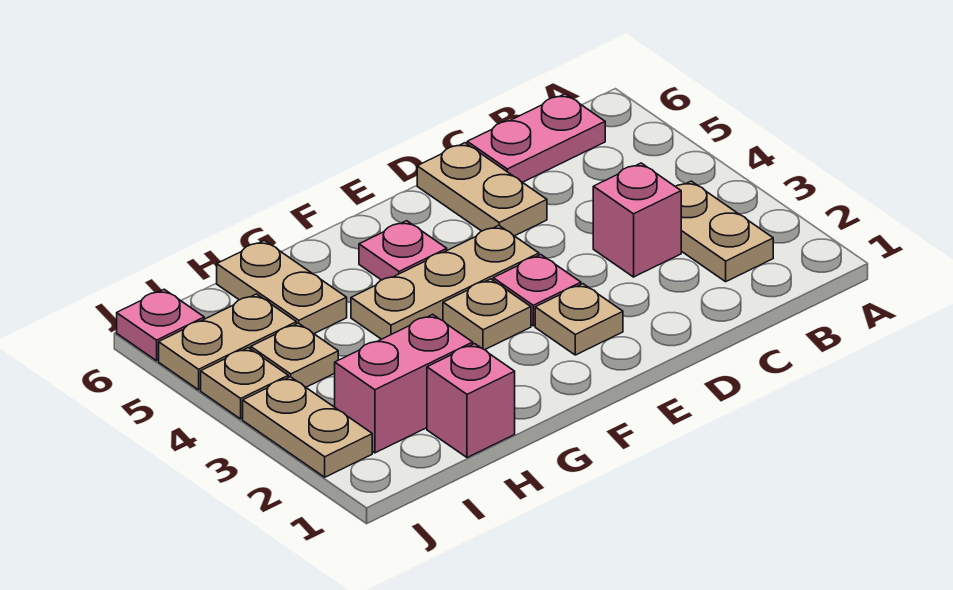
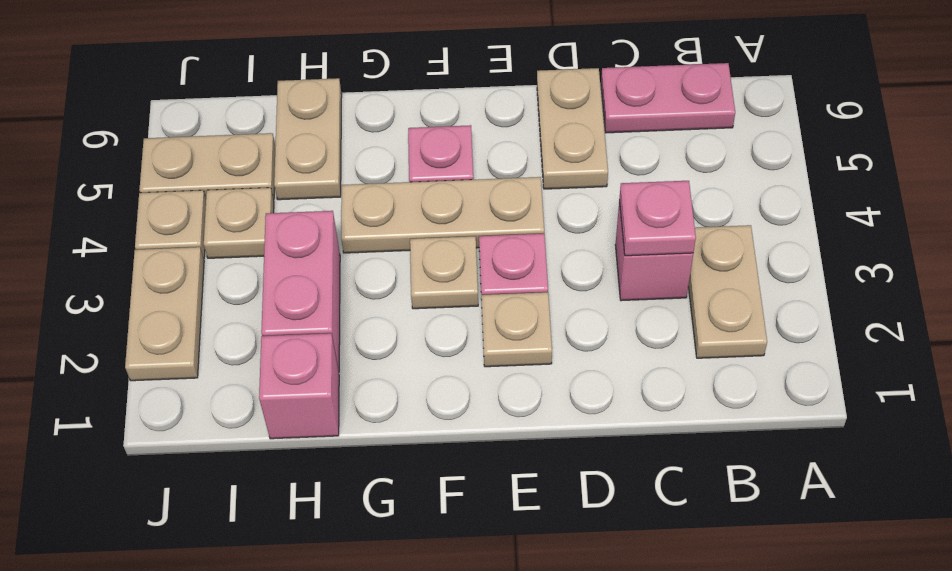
pink 1x2 brick [335,314,473,453] -> pink 1x2 brick turned to [261,211,340,371]
pink 1x1 plate [117,289,204,361] -> pink 1x1 plate moved to [619,181,696,256]

